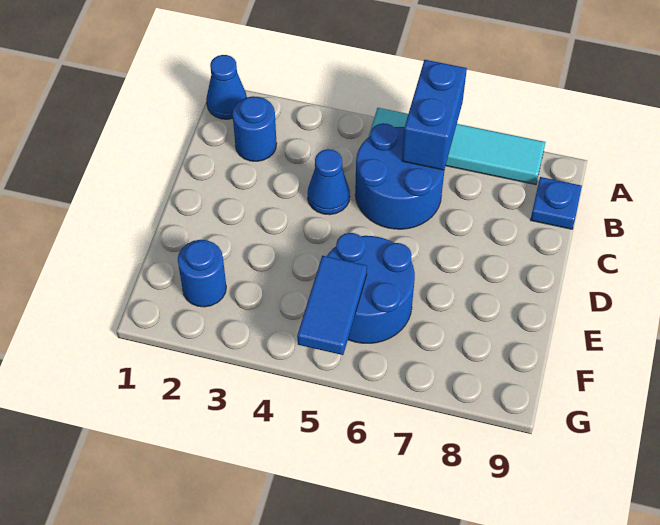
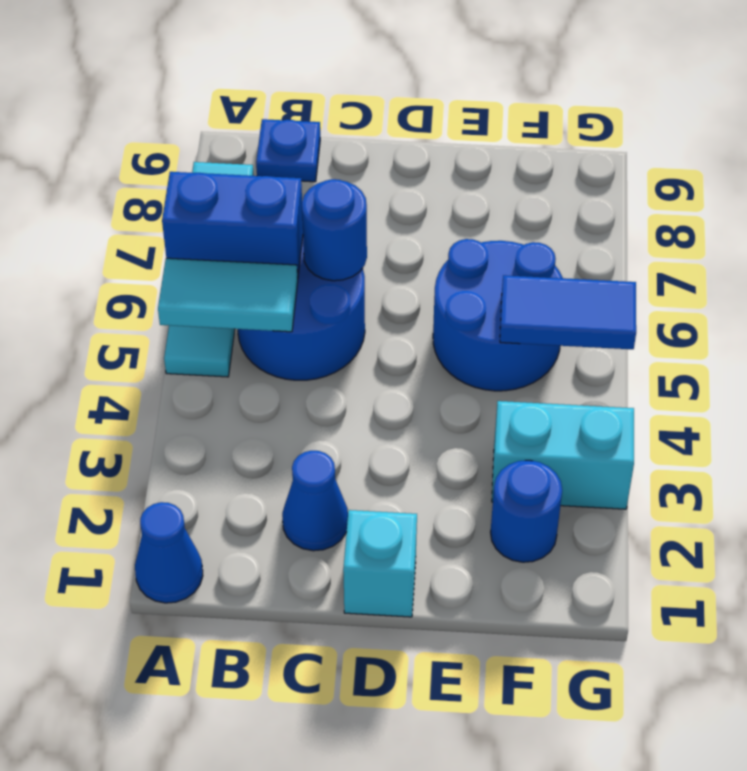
none -> cyan 1x2 tile [158,258,298,332]
blue 1x1 round brick [232,96,277,161] -> blue 1x1 round brick moved to [302,179,367,281]
blue 1x1 cone [308,149,350,215] -> blue 1x1 cone moved to [282,451,348,551]
none -> cyan 1x1 brick [343,510,417,617]
none -> cyan 1x2 brick [492,401,634,509]

